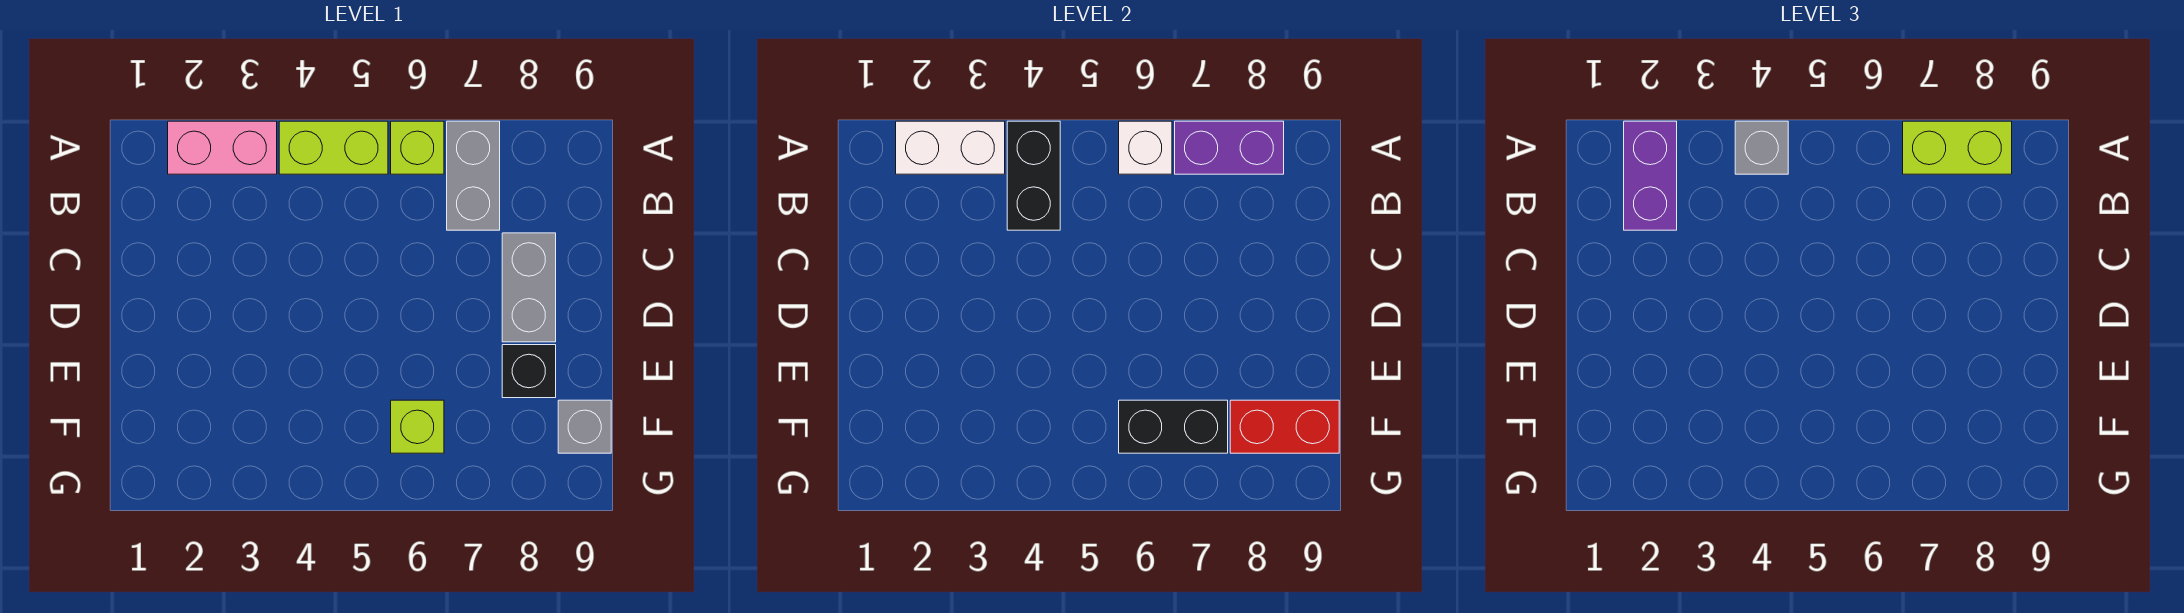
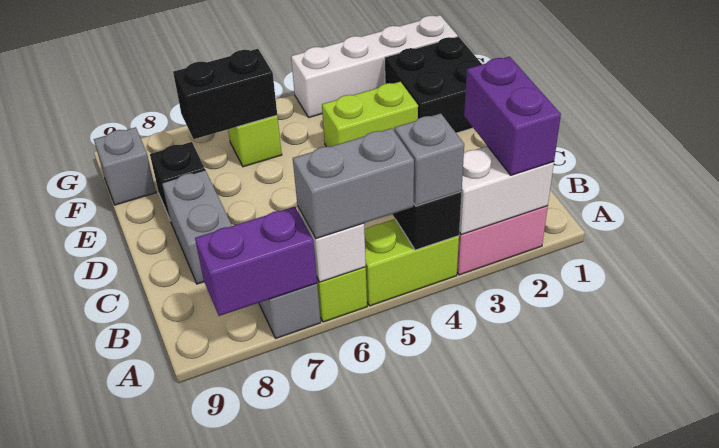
none -> grey 1x2 brick [293,128,414,239]
lime 1x2 brick [1903,121,2012,174] -> lime 1x2 brick moved to [322,82,418,147]
none -> black 2x2 brick [385,37,482,133]
red 1x2 brick [1230,400,1339,453] -> none
none -> white 1x4 brick [291,15,458,117]

